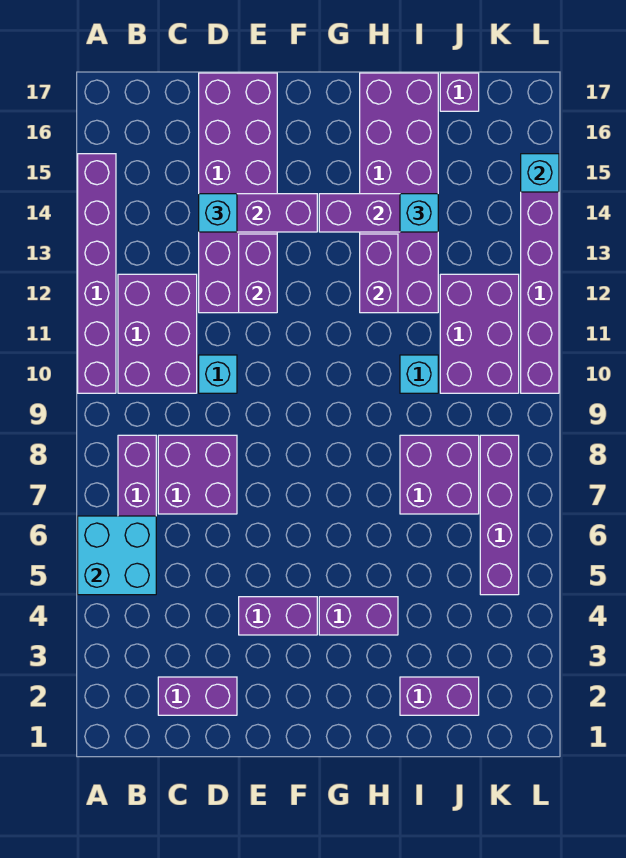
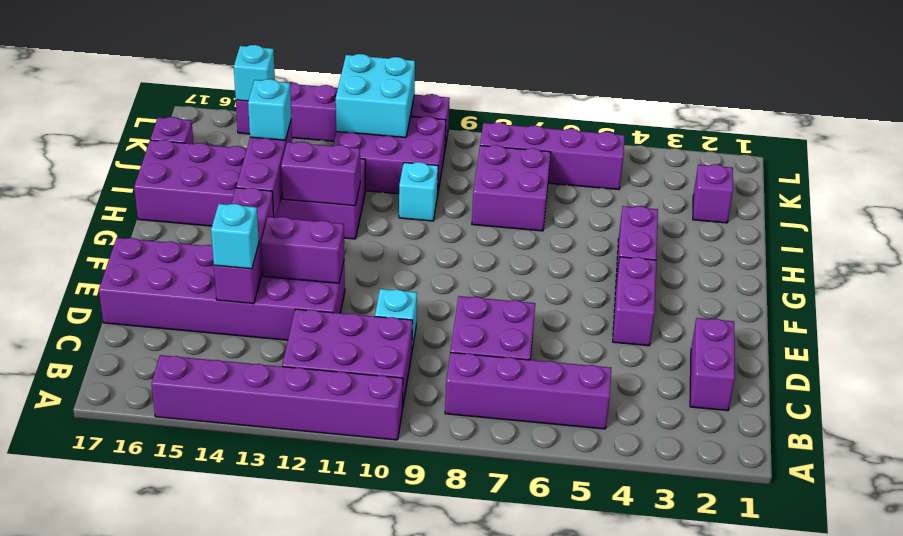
cyan 2x2 brick [78,516,156,595] -> cyan 2x2 brick moved to [336,54,415,138]
purple 1x2 brick [400,677,479,715] -> purple 1x1 brick [693,164,733,223]

